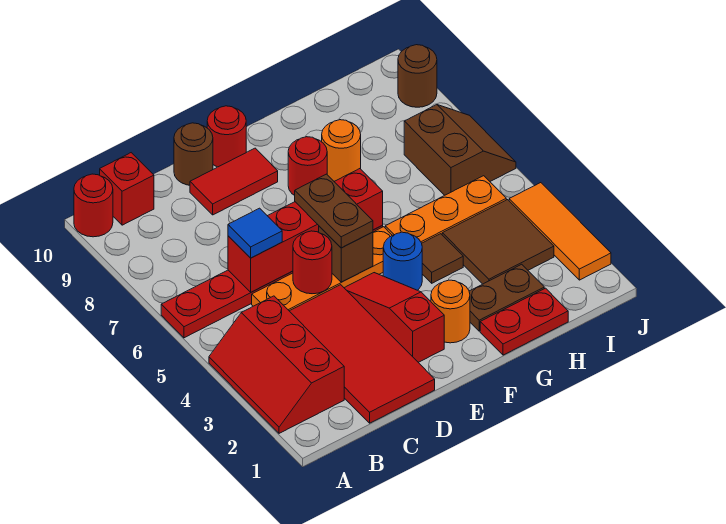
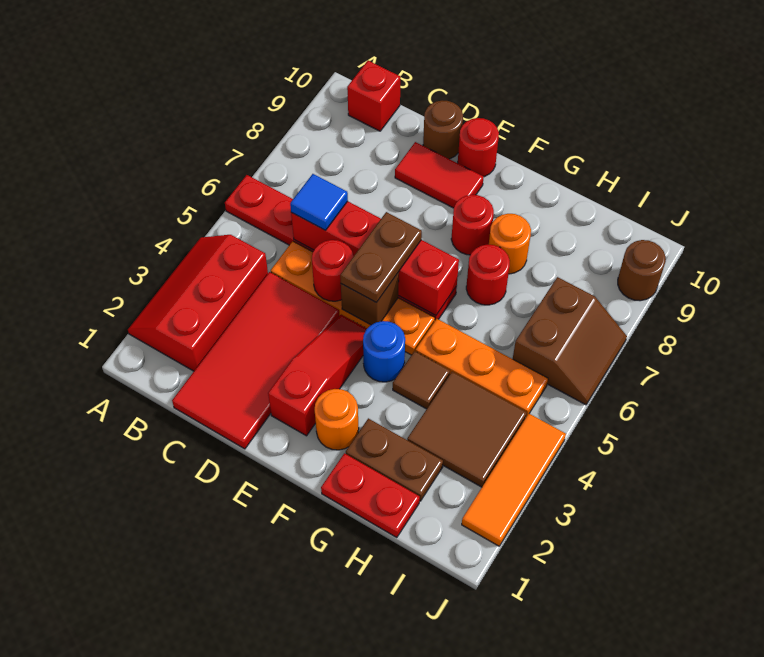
red 1x1 round brick [74,174,113,237] -> red 1x1 round brick moved to [466,245,510,305]

